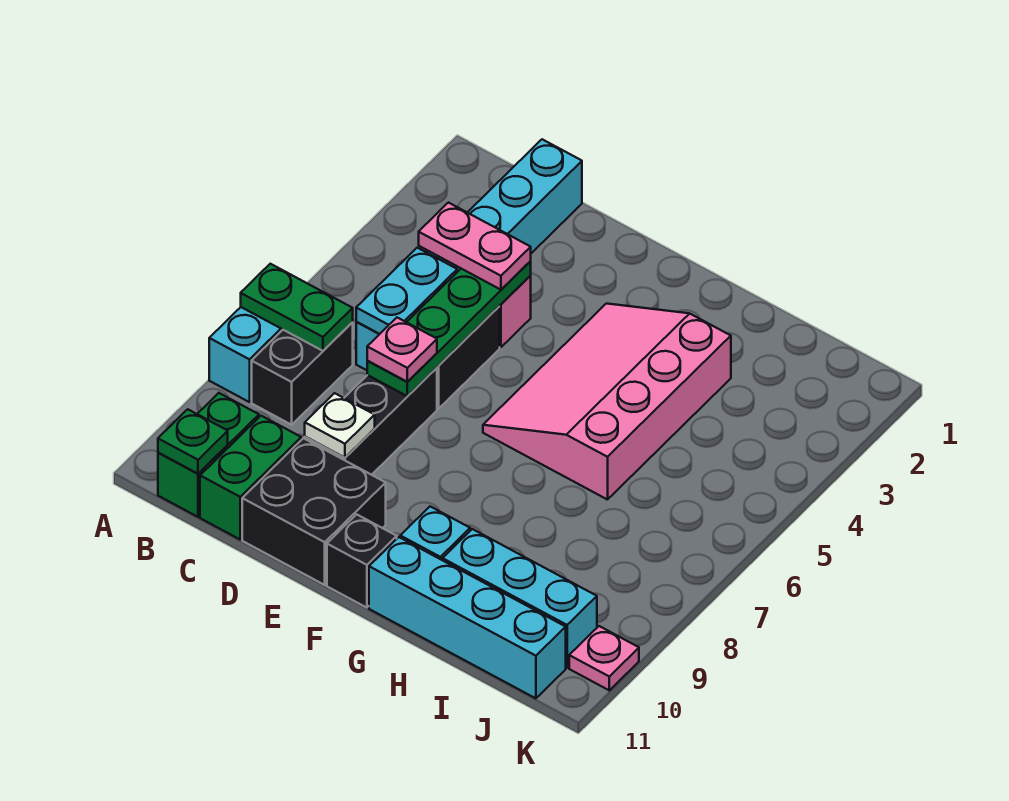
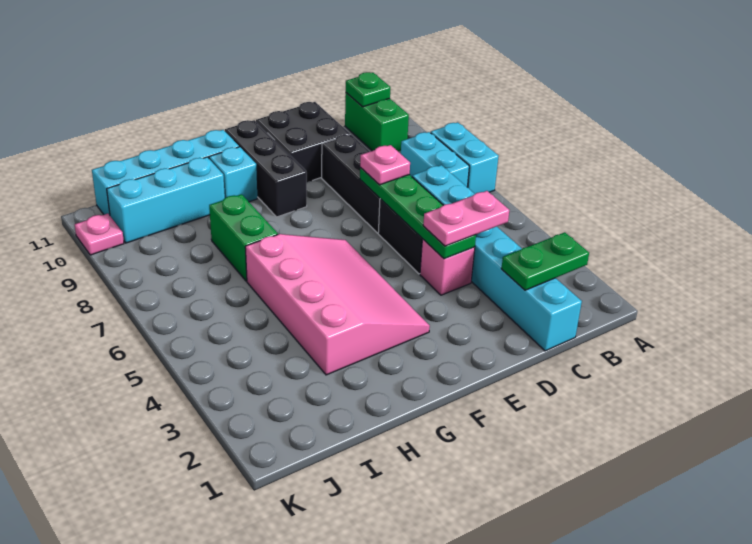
green 1x2 plate [241,264,353,351] -> green 1x2 plate moved to [501,232,589,290]
black 1x2 brick [252,323,353,425] -> cyan 1x2 brick [401,132,469,187]
green 1x2 brick [200,416,301,539] -> green 1x2 brick moved to [209,194,278,281]
white 1x1 plate [305,393,375,458] -> none
black 1x1 brick [327,514,397,608] -> black 1x3 brick [225,120,307,217]

